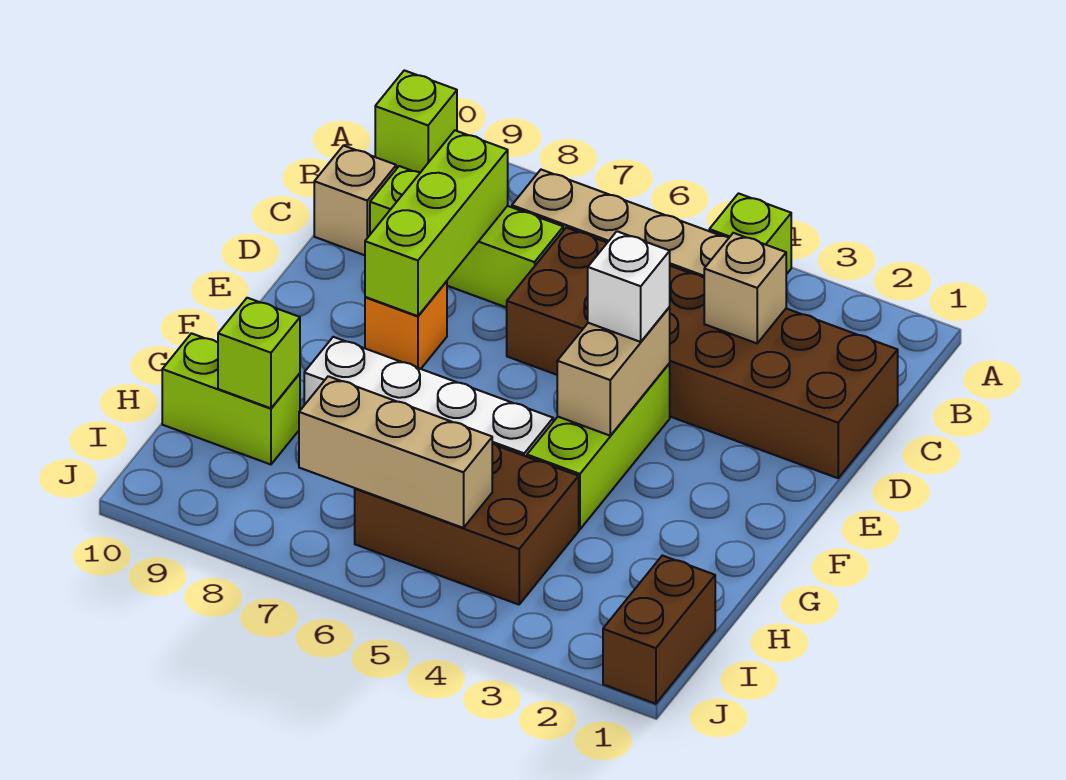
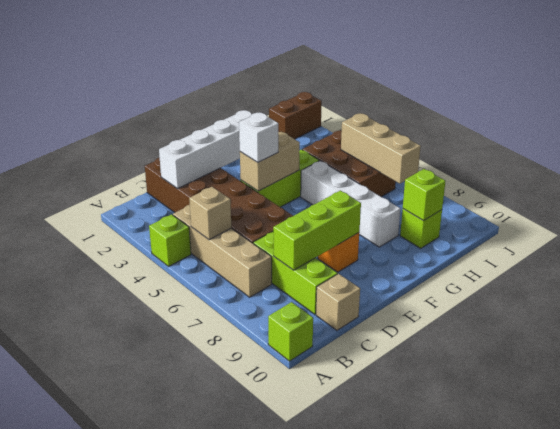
none -> white 1x4 brick [159,110,252,189]
tan 1x1 brick [704,233,786,343] -> tan 1x1 brick moved to [189,187,231,240]
lime 1x2 brick [162,333,300,464] -> lime 1x1 brick [400,209,442,248]

